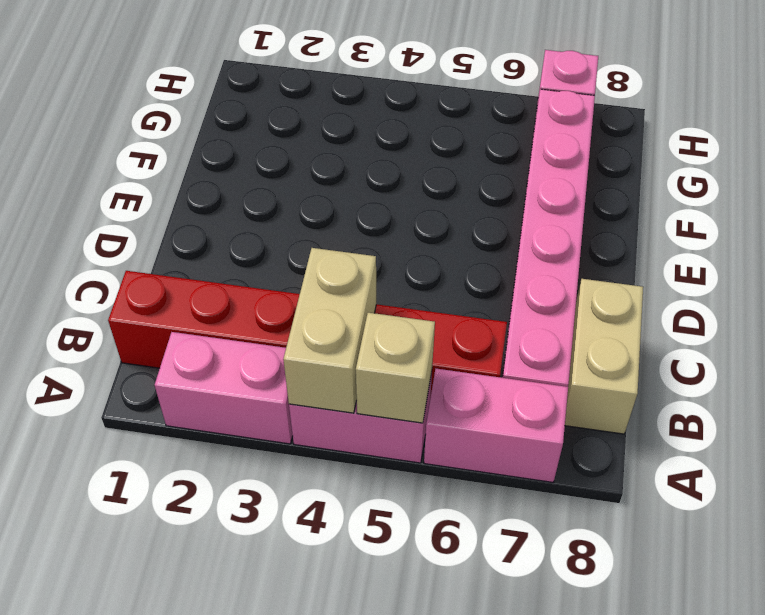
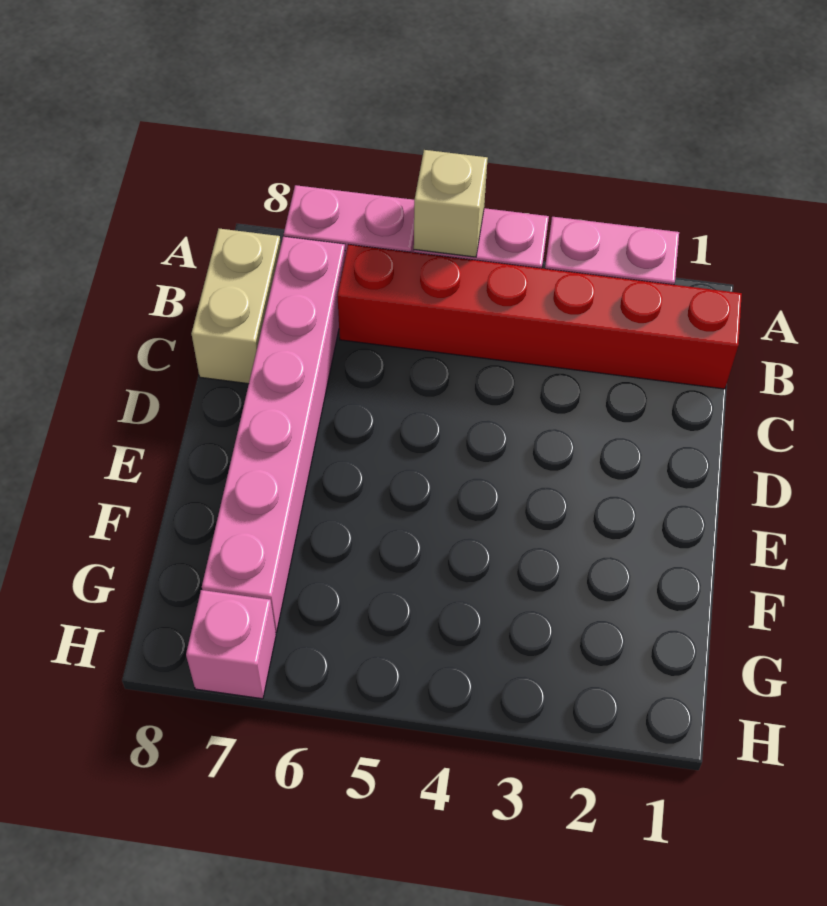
tan 1x2 brick [283,248,376,413] -> none

